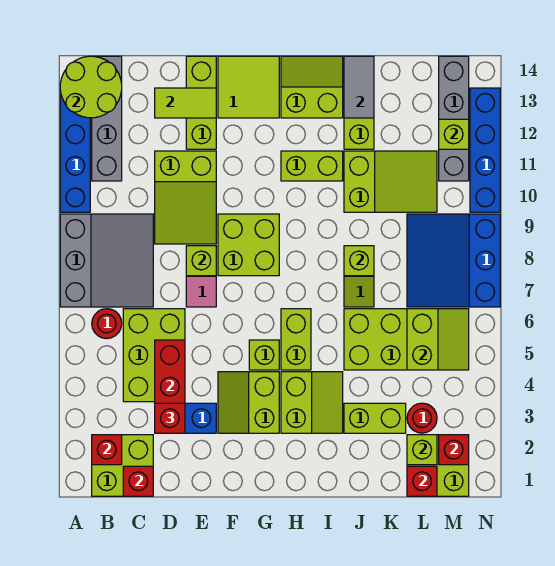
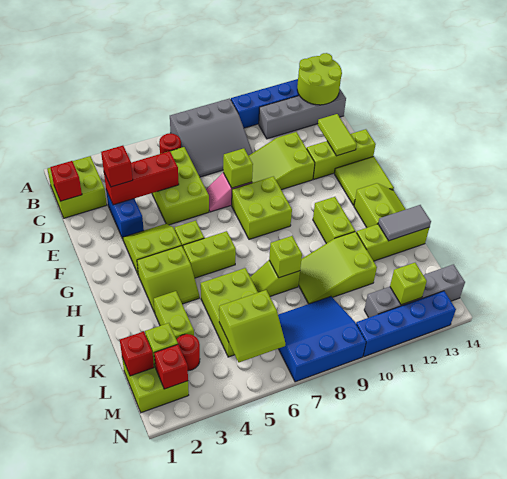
red 1x1 brick [92,435,122,465] -> none
lime 2x3 brick [123,309,185,402] -> lime 2x3 brick turned to [152,147,209,225]
lime 2x3 slope [344,151,437,212] -> lime 2x3 slope turned to [298,232,377,304]

